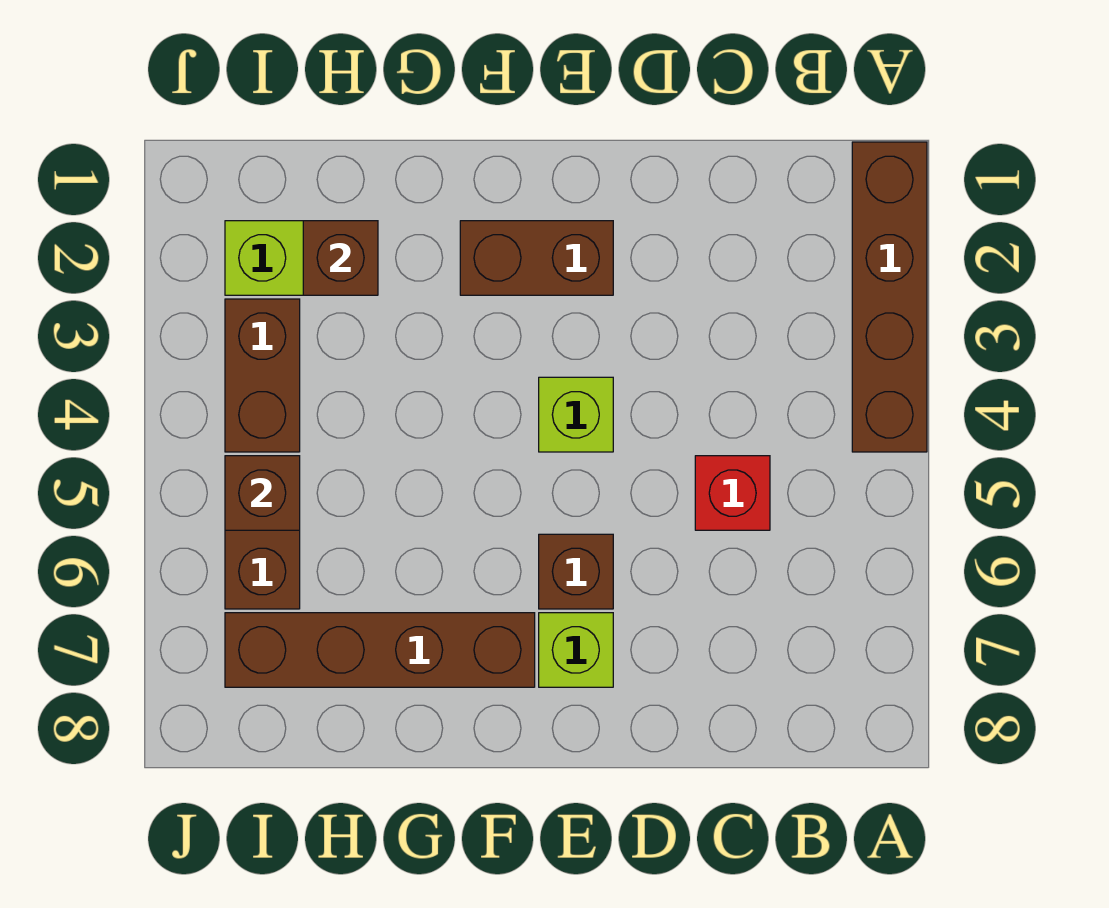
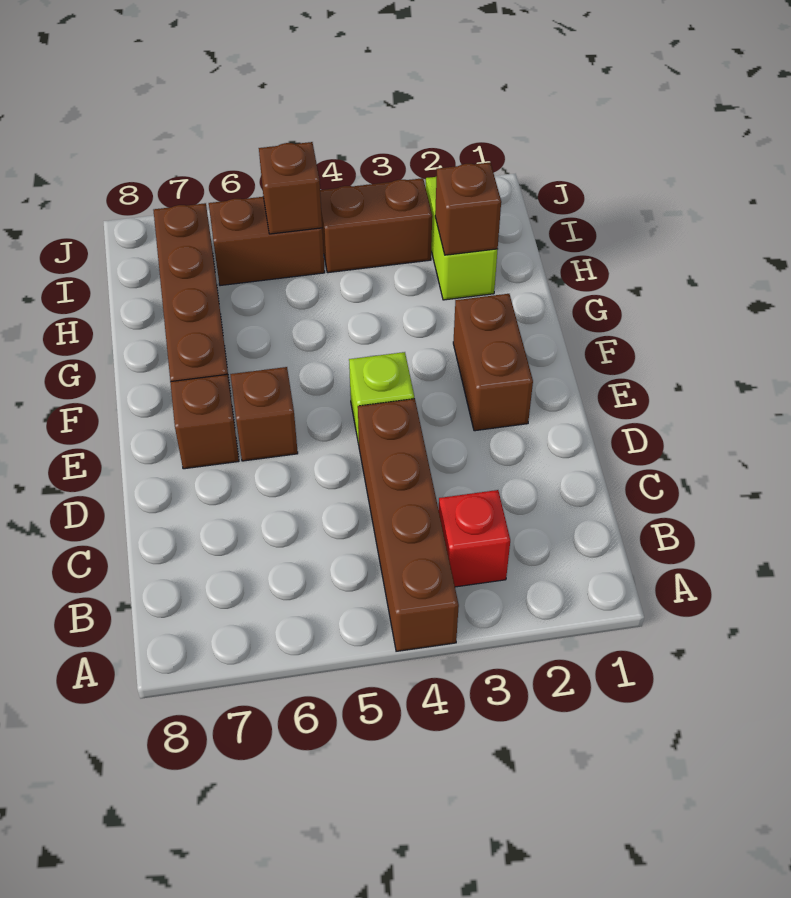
brown 1x4 brick [852,142,927,452] -> brown 1x4 brick turned to [358,399,459,651]
red 1x1 brick [695,456,770,530] -> red 1x1 brick moved to [439,490,510,587]
lime 1x1 brick [539,613,613,687] -> brown 1x1 brick [170,374,239,469]

